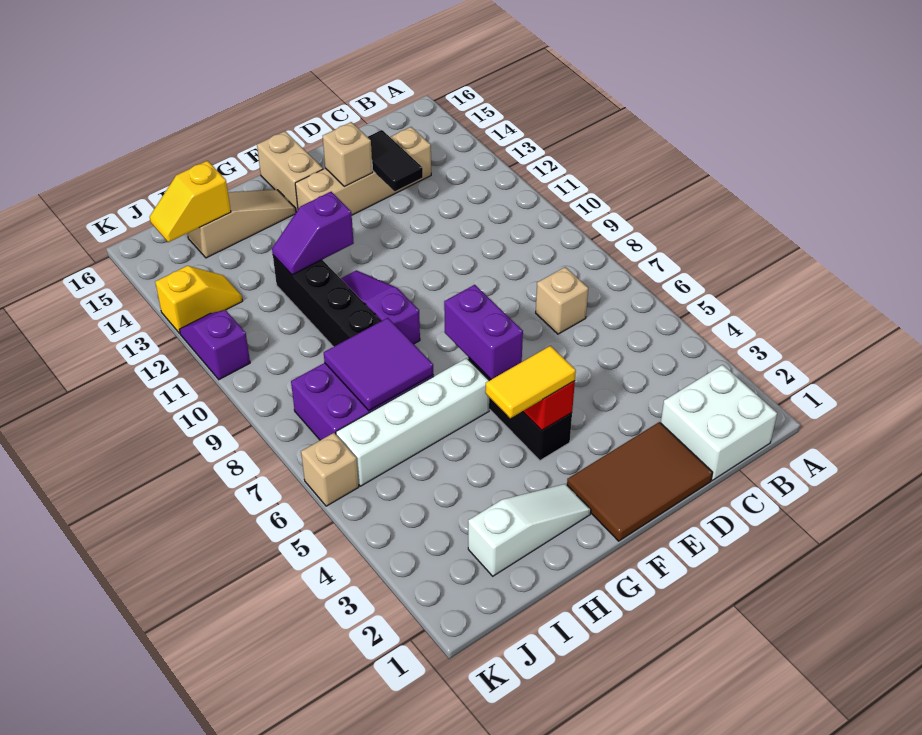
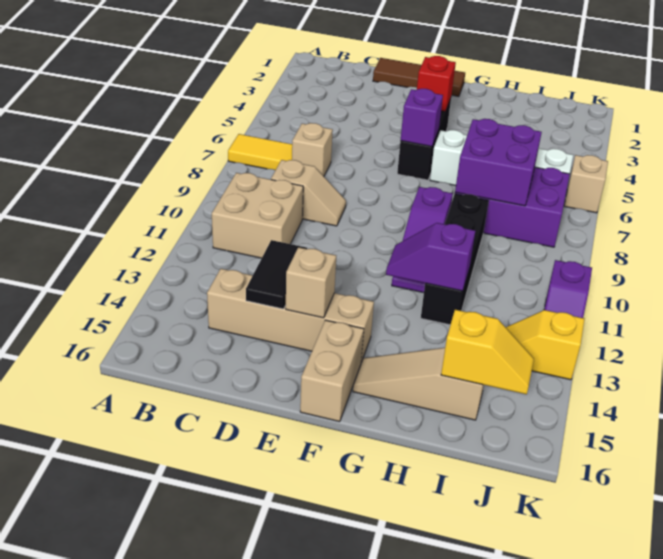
white 2x2 brick [661,365,777,480] -> none
none -> tan 2x2 brick [212,173,303,258]
none -> tan 1x2 slope [271,160,346,226]
brown 2x3 tile [567,422,713,541] -> brown 1x3 tile [373,58,465,97]
yellow 1x2 tile [485,346,576,418] -> yellow 1x2 tile moved to [228,134,292,170]
purple 1x2 brick [444,285,523,379] -> purple 1x1 brick [401,89,443,146]
white 1x3 slope [468,484,591,576] -> none
purple 1x2 slope [272,192,354,275] -> purple 1x2 slope turned to [386,223,475,291]
purple 2x2 tile [324,318,433,411] -> purple 2x2 brick [455,119,542,206]

